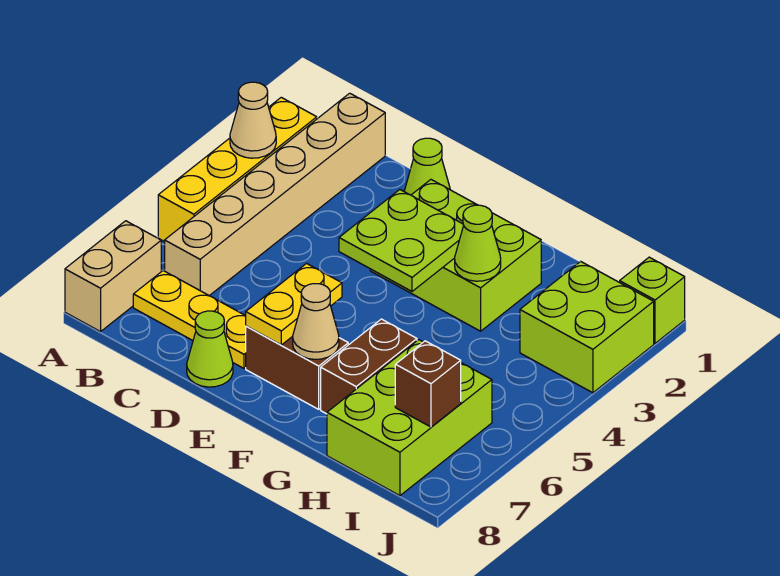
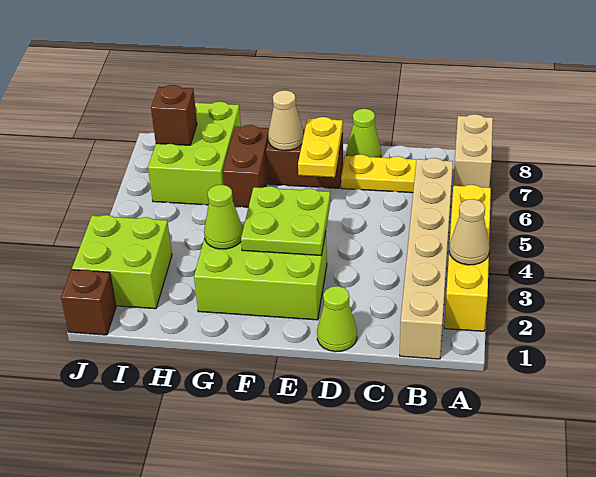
lime 1x1 brick [620,257,685,343] -> brown 1x1 brick [61,270,116,335]

